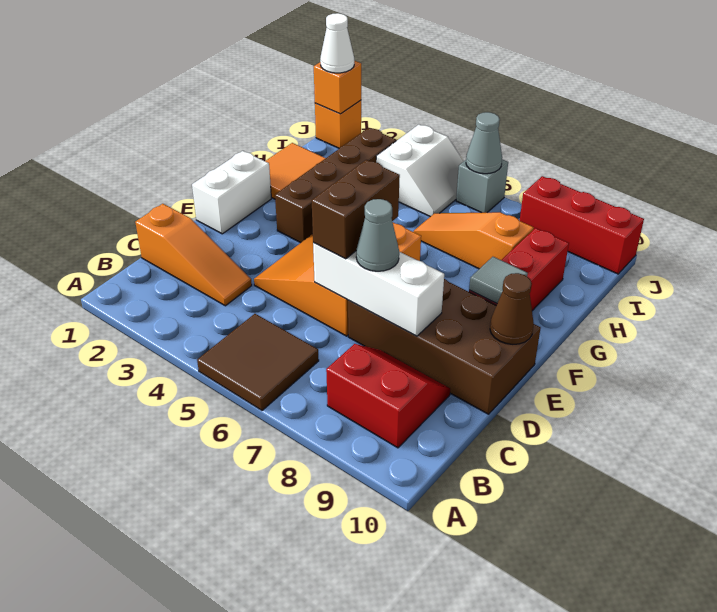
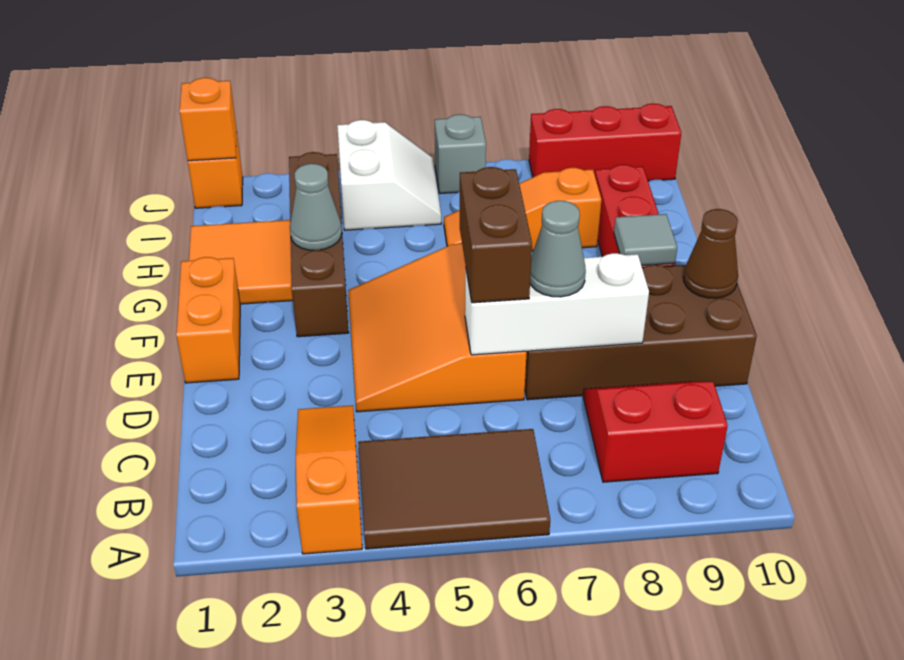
brown 2x2 tile [197,314,319,411] -> brown 2x3 tile [358,429,550,549]
orange 1x3 slope [135,204,252,306] -> orange 1x3 slope turned to [296,405,362,554]
white 1x2 brick [192,151,271,234] -> orange 1x2 brick [176,257,240,383]
white 1x1 cone [320,13,354,73] -> none
grey 1x1 cone [466,112,502,174] -> grey 1x1 cone moved to [290,164,342,250]

